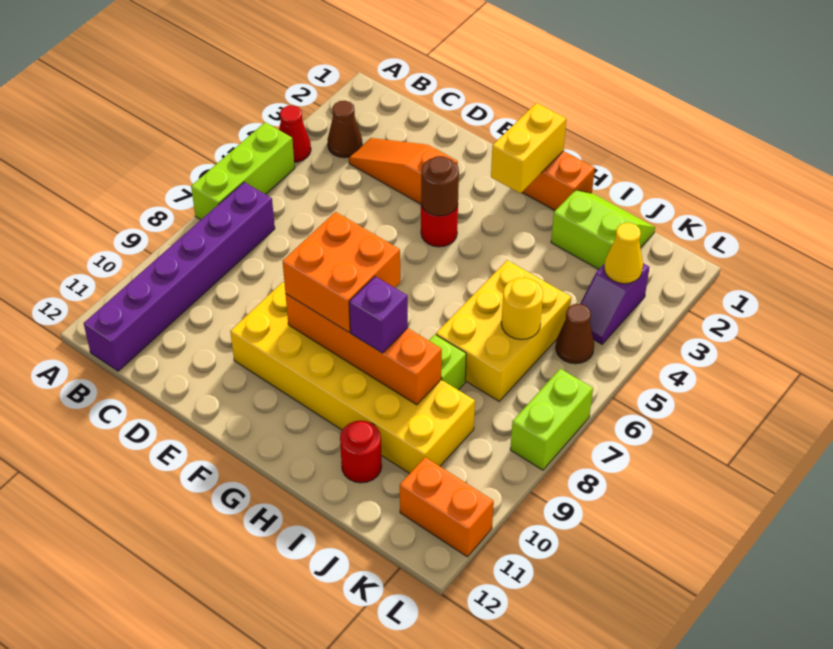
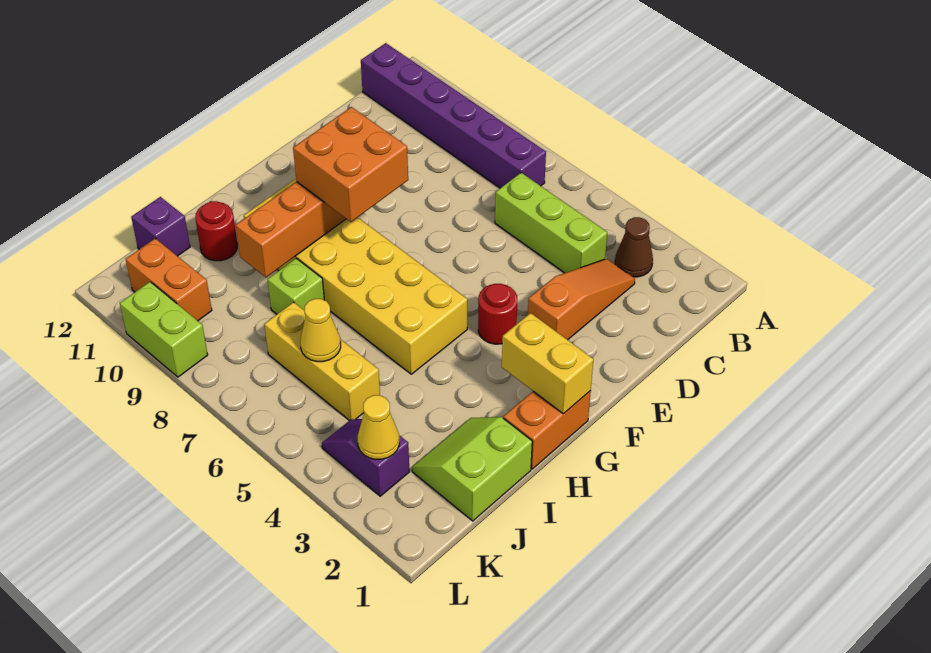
red 1x1 cone [279,105,311,162] -> none
lime 1x3 brick [191,122,295,220] -> lime 1x3 brick moved to [495,173,607,273]
yellow 2x6 brick [230,282,475,474] -> yellow 2x6 brick turned to [244,179,467,374]
brown 1x1 round brick [421,156,459,216] -> none
purple 1x1 brick [349,276,408,353] -> purple 1x1 brick moved to [131,197,190,256]
lime 2x2 slope [551,190,655,269] -> lime 2x2 slope turned to [412,417,532,521]
yellow 2x3 brick [436,260,571,401] -> yellow 1x3 brick [264,302,380,421]
yellow 1x1 round brick [501,278,543,339] -> yellow 1x1 cone [300,299,341,362]
brown 1x1 cone [556,304,594,364] -> none
orange 1x2 brick [400,457,494,557] -> orange 1x2 brick turned to [126,238,212,321]
lime 1x2 brick [510,369,593,470] -> lime 1x2 brick moved to [120,282,208,377]

